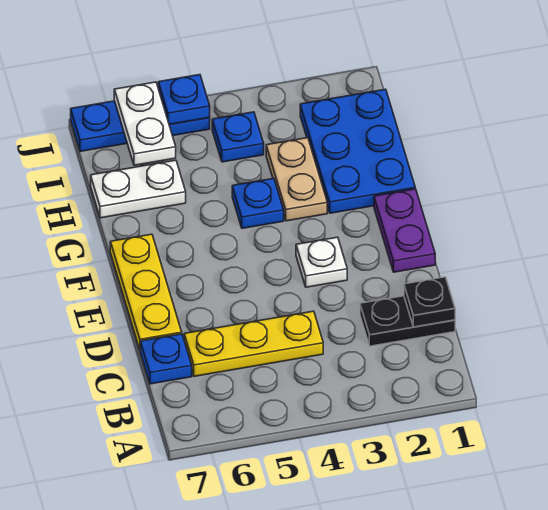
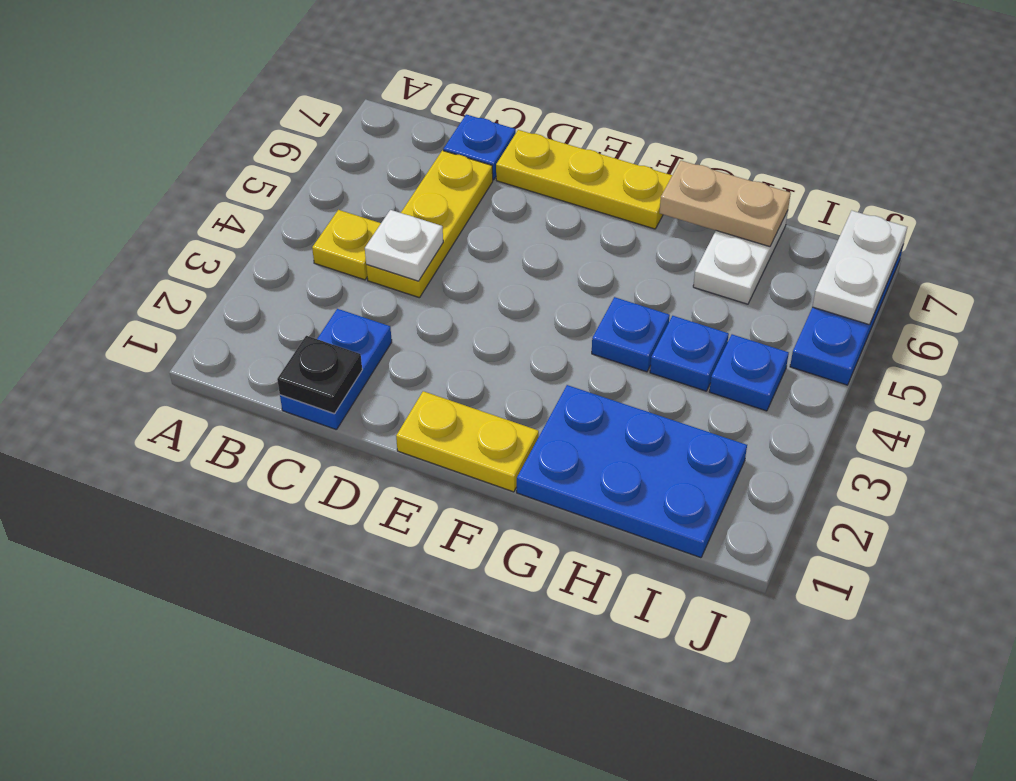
none -> yellow 1x1 plate [312,210,381,280]
black 1x2 plate [360,296,455,346] -> blue 1x2 plate [280,309,392,430]
purple 1x2 plate [374,189,435,272] -> yellow 1x2 plate [396,391,539,492]
white 1x1 plate [296,237,347,287] -> white 1x1 plate moved to [365,210,443,281]
tan 1x2 plate [266,138,327,221] -> tan 1x2 plate moved to [659,161,791,247]
white 1x2 plate [114,82,176,165] -> white 1x2 plate turned to [812,211,907,325]
blue 1x1 plate [158,75,210,124] -> blue 1x1 plate moved to [650,316,729,391]

